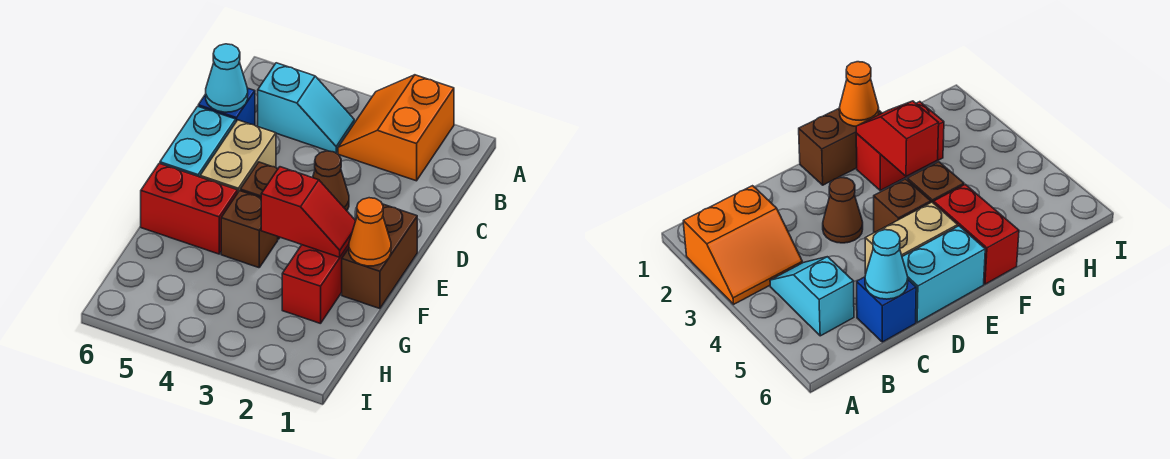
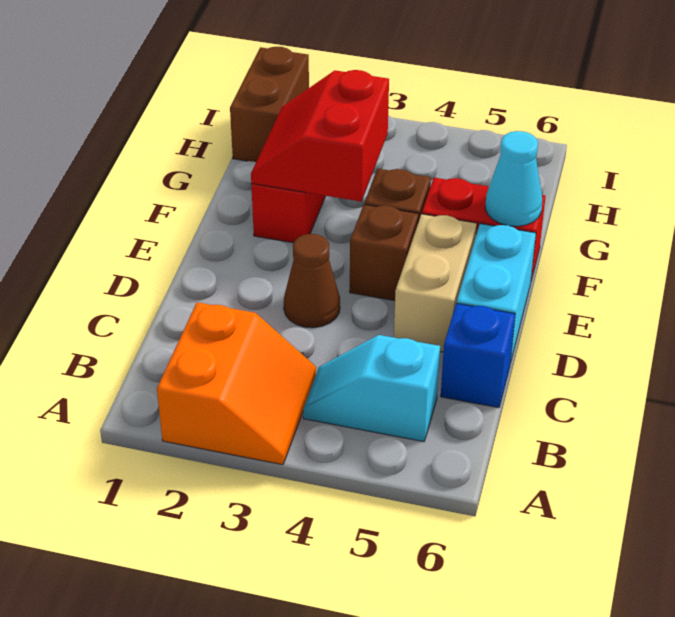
cyan 1x1 cone [206,44,248,112] -> cyan 1x1 cone moved to [485,131,542,226]
brown 1x2 brick [342,204,417,309] -> brown 1x2 brick moved to [230,47,309,162]
orange 1x1 cone [349,198,391,266] -> none
red 1x2 slope [261,167,355,257] -> red 2x2 slope [251,70,389,201]

